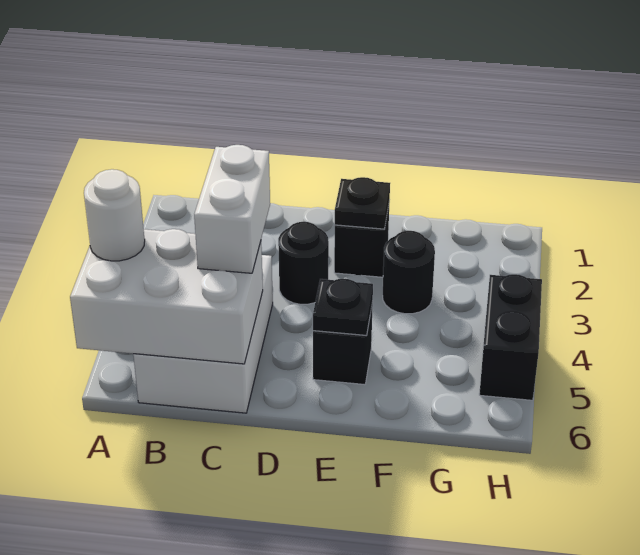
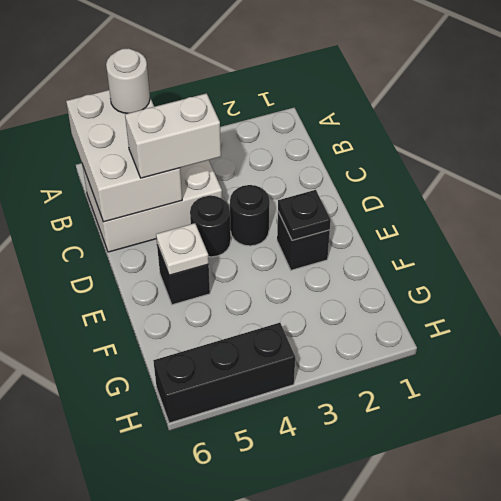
black 1x1 plate [313,279,373,336] -> white 1x1 plate [156,223,209,275]
black 1x1 round brick [383,231,435,314] -> black 1x1 round brick moved to [190,196,231,257]
black 1x2 brick [479,274,542,400] -> black 1x3 brick [153,323,295,423]

